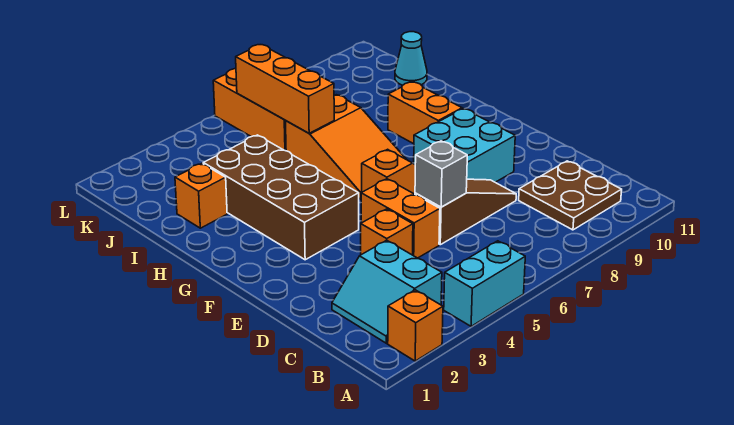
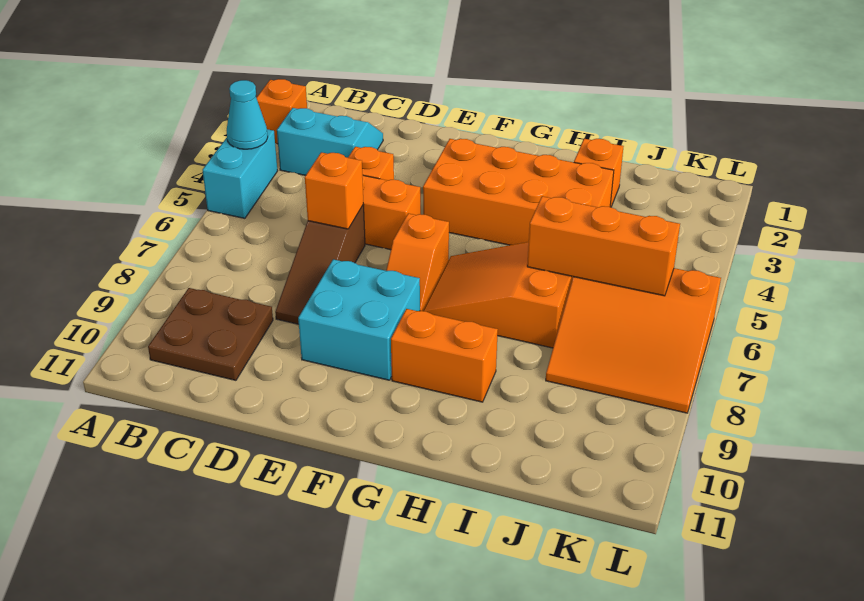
grey 1x1 brick [415,141,467,207] -> orange 1x1 brick [305,152,363,229]
brown 2x4 brick [203,135,359,260] -> orange 2x4 brick [423,139,614,245]
cyan 1x1 cone [395,32,427,85] -> cyan 1x1 cone moved to [227,80,268,149]

